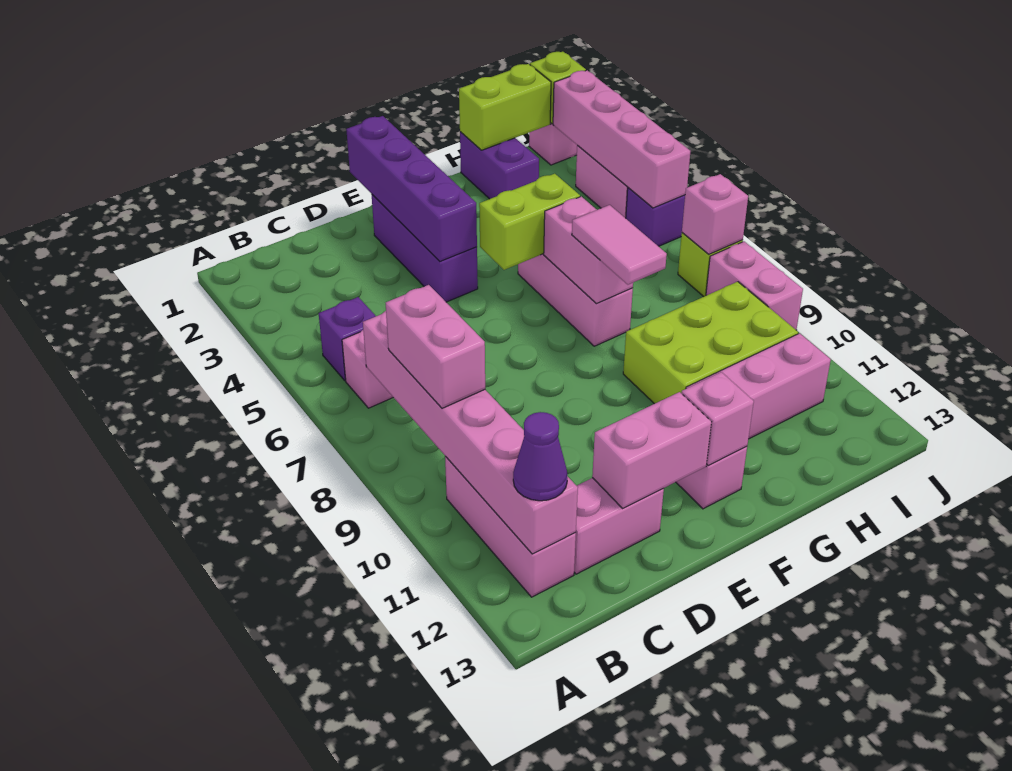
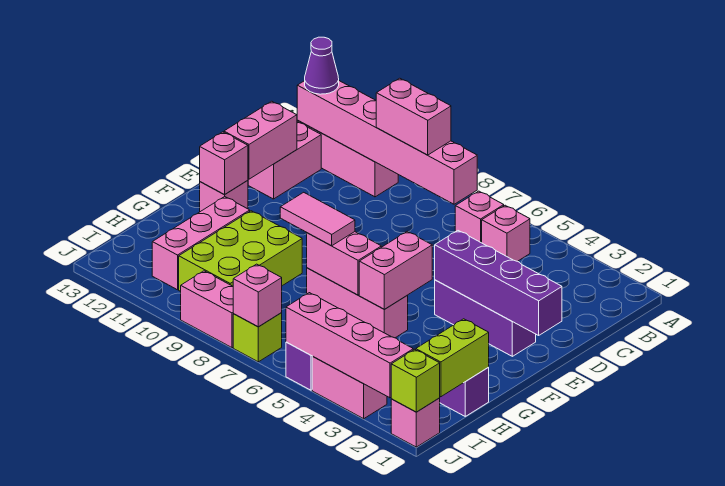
purple 1x1 brick [319,297,376,380] -> pink 1x1 brick [482,205,530,261]
lime 1x2 brick [479,174,580,270] -> pink 1x2 brick [359,231,432,309]

